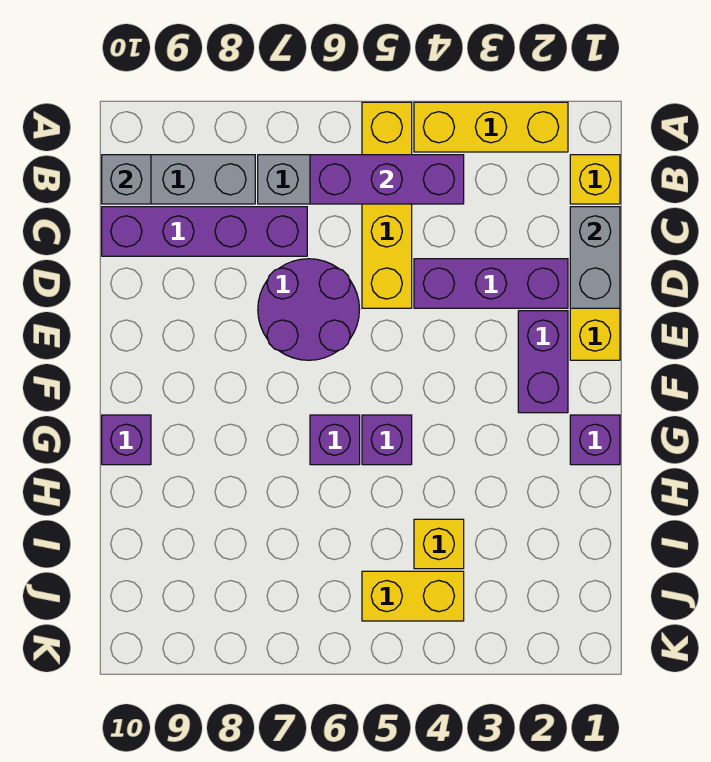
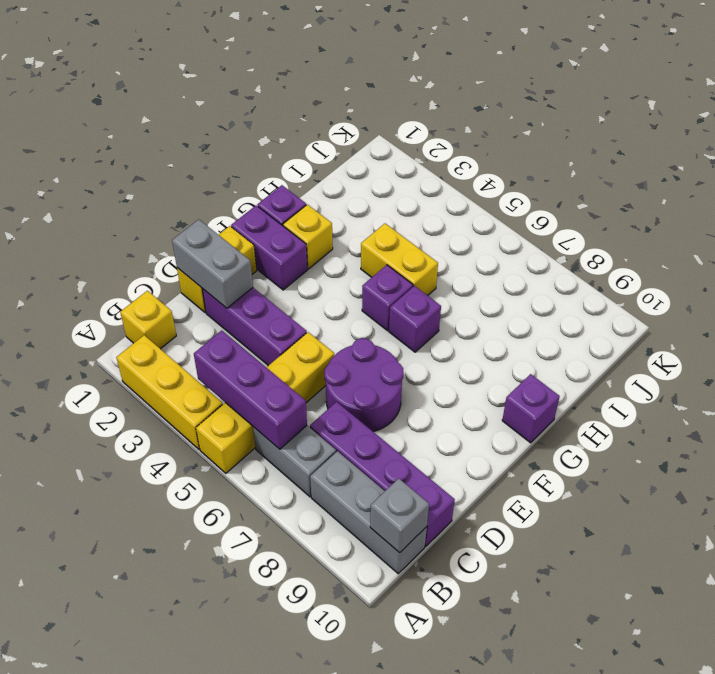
grey 1x2 brick [570,207,620,308] -> grey 1x2 brick turned to [172,219,253,308]
purple 1x2 brick [518,311,568,413] -> purple 1x2 brick turned to [231,205,308,290]
yellow 1x1 brick [414,519,464,569] -> yellow 1x1 brick moved to [283,204,333,269]
yellow 1x2 brick [362,571,464,621] -> yellow 1x2 brick moved to [361,224,438,296]

